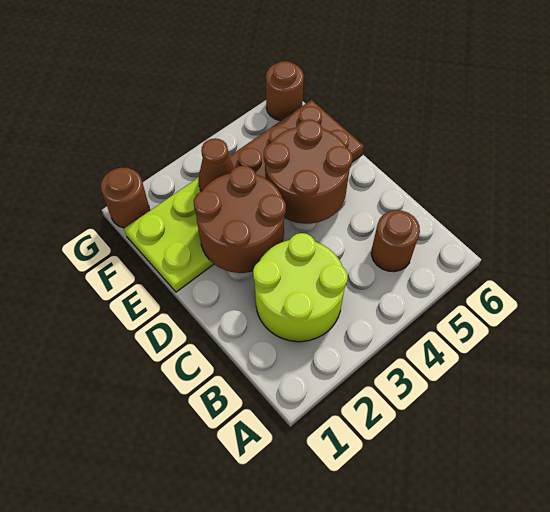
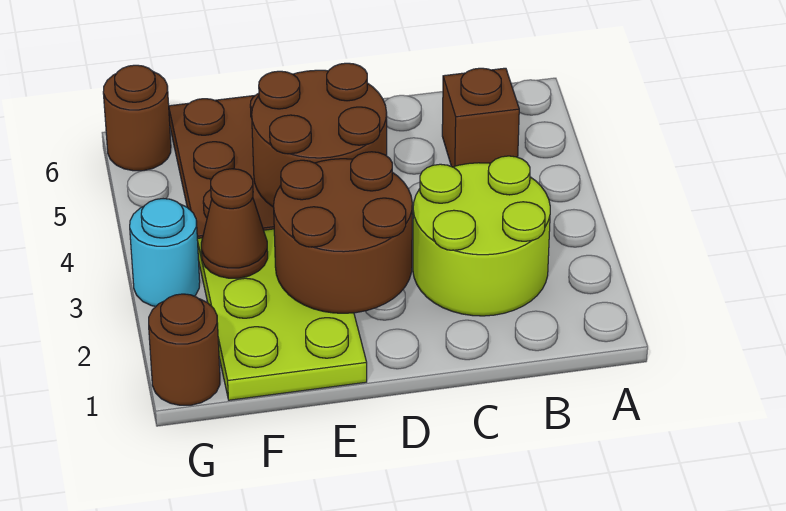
brown 1x1 round brick [371,210,420,272] -> brown 1x1 brick [442,68,519,167]
none -> cyan 1x1 round brick [130,199,200,306]

